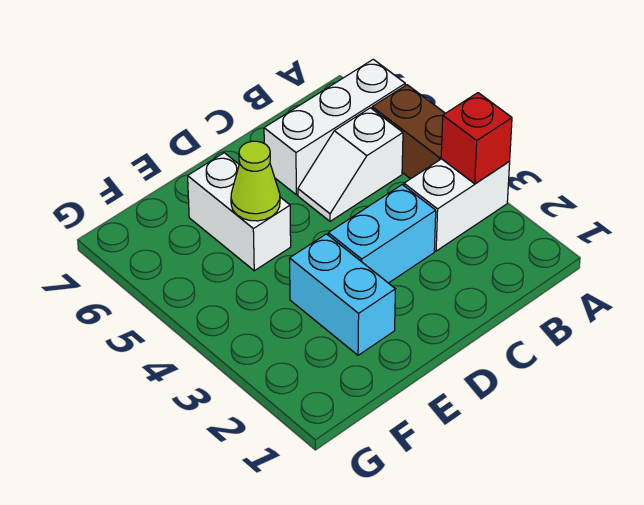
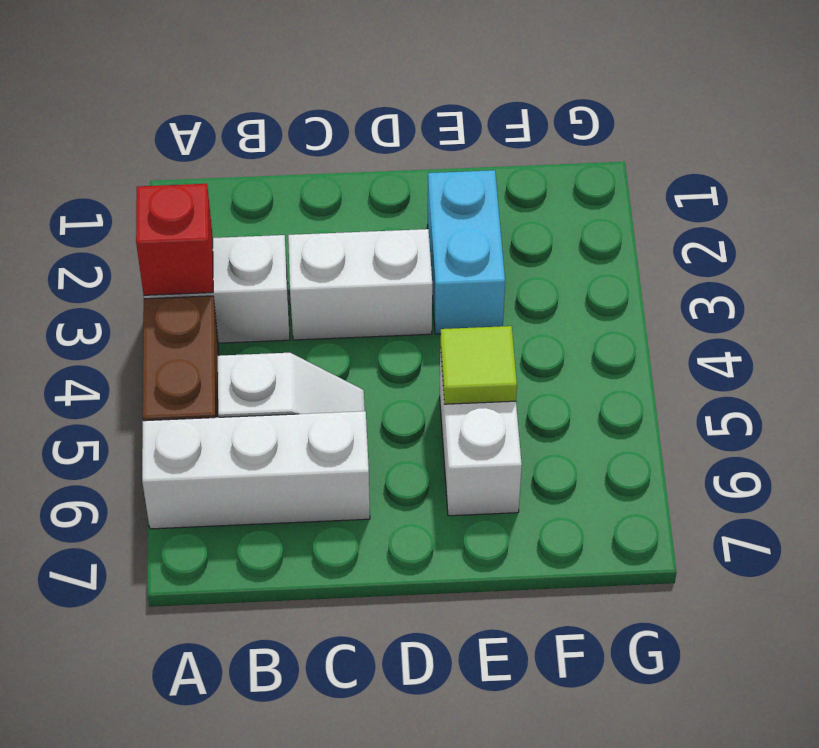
cyan 1x2 brick [328,185,436,283] -> white 1x2 brick [288,229,432,340]
lime 1x1 cone [231,141,280,221] -> lime 1x1 tile [440,326,517,404]

